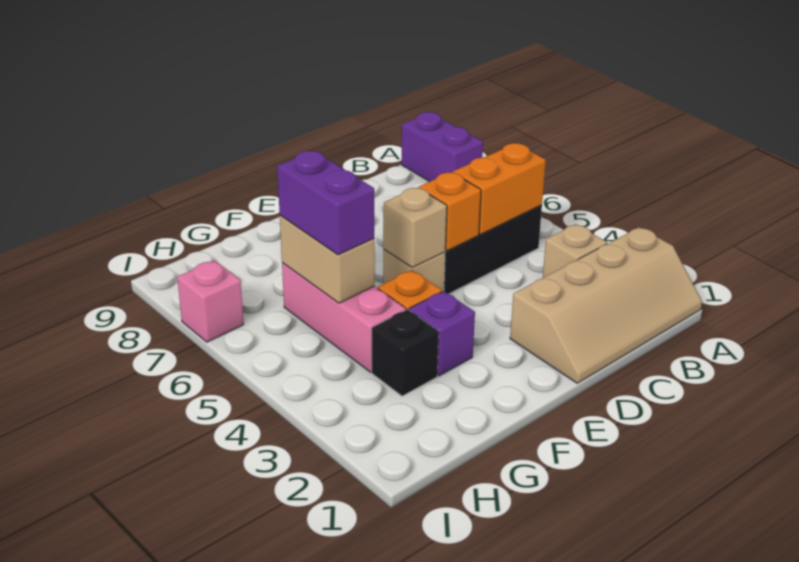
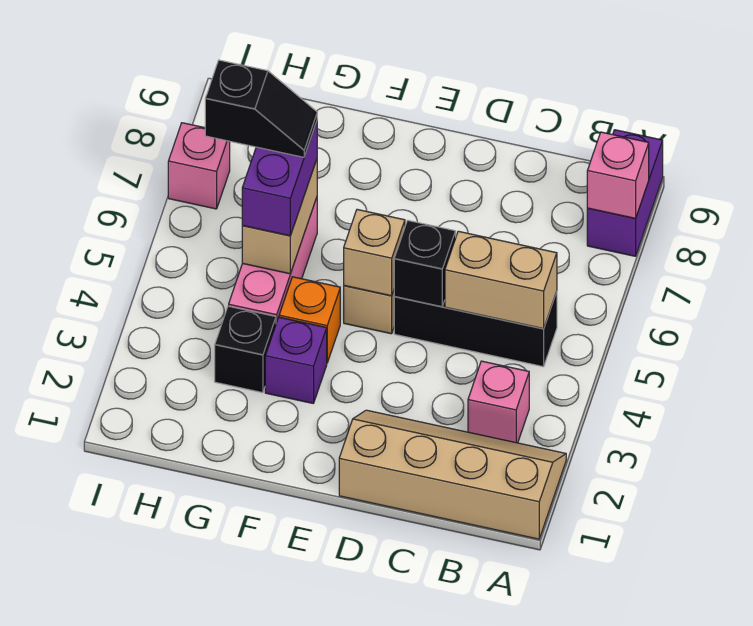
tan 2x4 slope [510,227,702,383] -> tan 2x4 slope turned to [339,410,566,539]
none -> pink 1x1 brick [587,132,649,218]
tan 1x1 brick [543,224,607,278] -> pink 1x1 brick [468,361,529,443]
orange 1x2 brick [453,143,546,234] -> tan 1x2 brick [445,231,557,329]
orange 1x1 brick [419,172,481,251] -> black 1x1 brick [394,220,456,307]
none -> black 1x2 slope [205,60,317,157]

